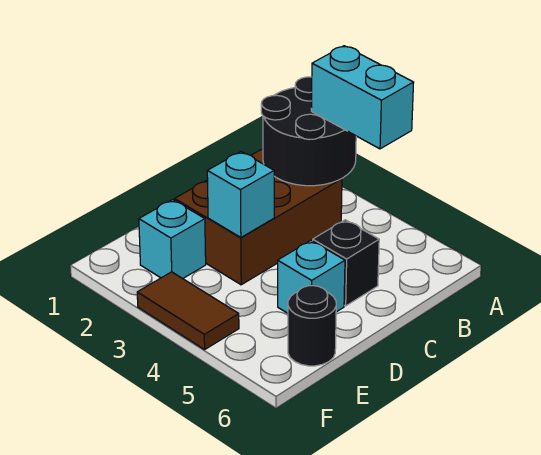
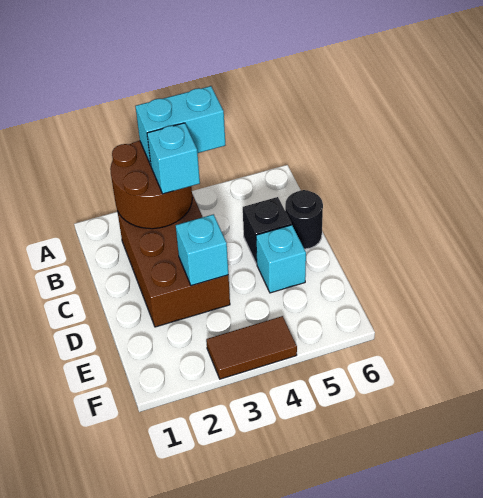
black 2x2 round brick [261,77,356,186] -> brown 2x2 round brick [110,141,192,229]
cyan 1x1 brick [139,200,206,279] -> cyan 1x1 brick moved to [147,123,200,194]
black 1x1 round brick [288,286,336,366] -> black 1x1 round brick moved to [285,190,323,249]

